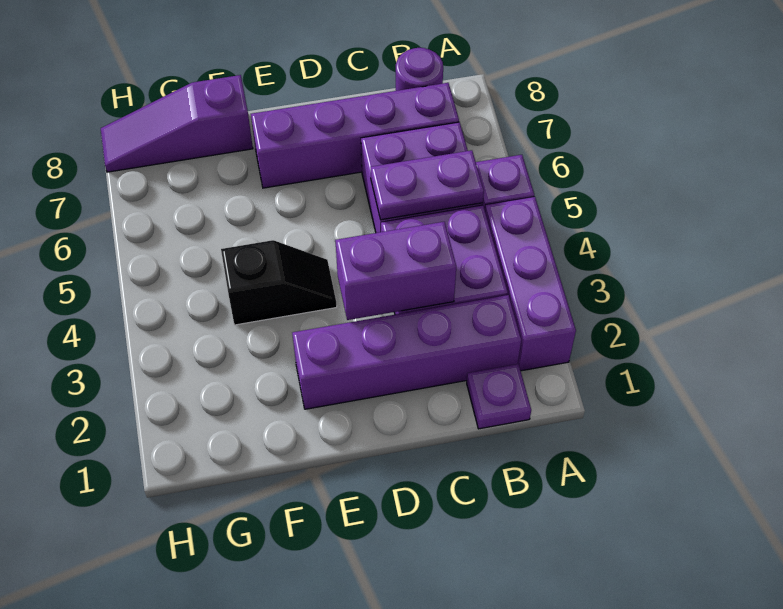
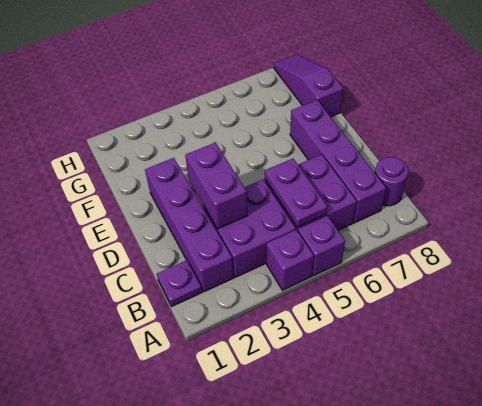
purple 1x3 brick [485,197,576,371] -> purple 1x1 brick [267,230,314,290]
black 1x2 slope [221,240,337,325] -> none

